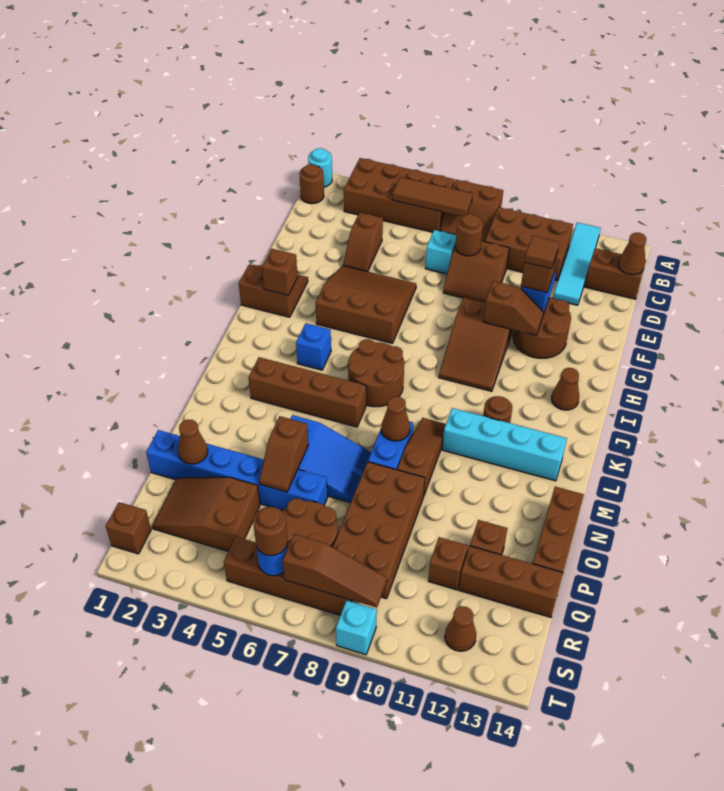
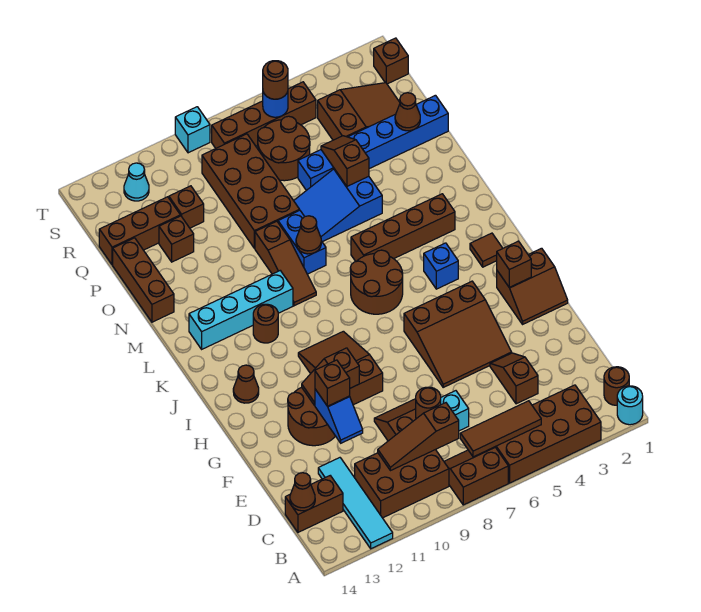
brown 1x1 tile [525,236,559,269] -> brown 1x1 tile moved to [470,233,503,267]
brown 1x3 slope [283,534,387,608] -> brown 1x3 slope moved to [378,403,459,471]
brown 1x1 cone [445,606,476,651] -> cyan 1x1 cone [124,163,149,201]

